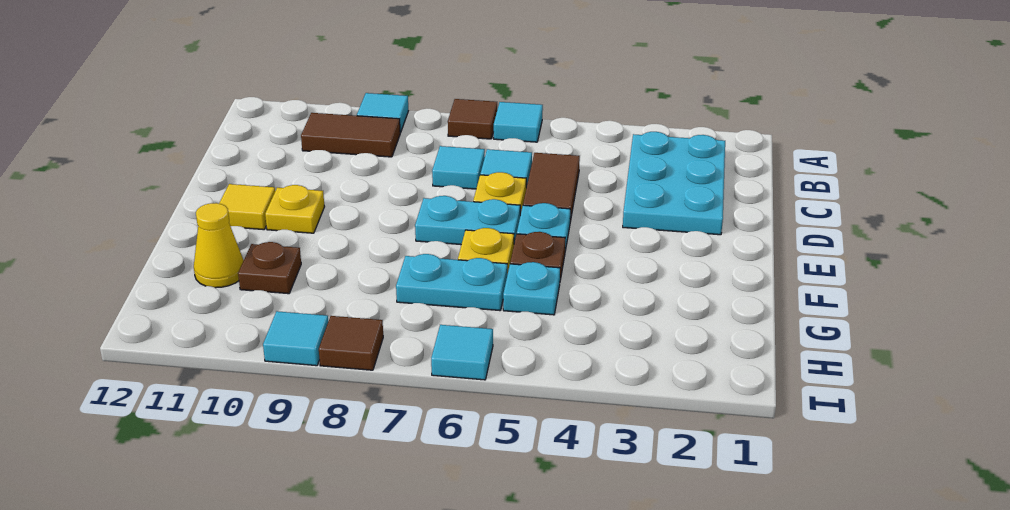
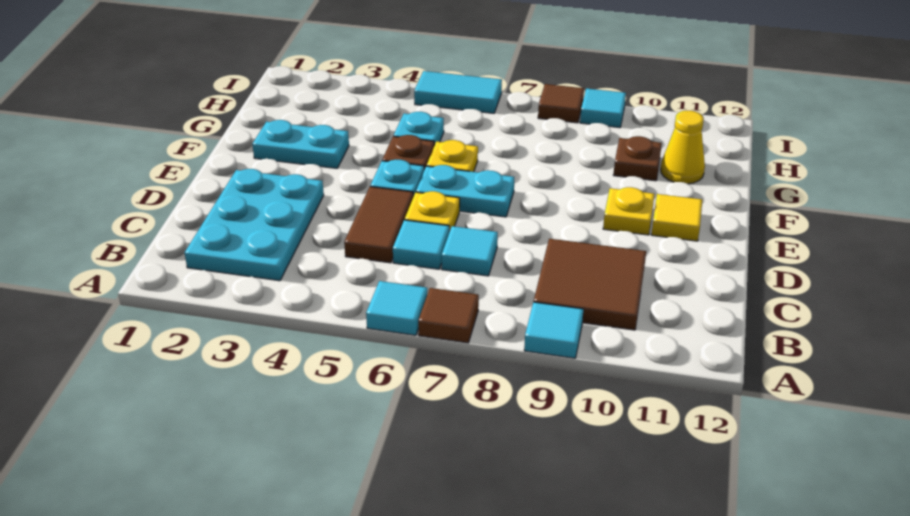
brown 1x2 tile [301,113,400,157] -> brown 2x2 tile [534,239,646,330]
cyan 1x2 plate [396,254,507,311] -> cyan 1x2 plate moved to [252,120,349,168]
cyan 1x1 tile [431,325,493,380] -> cyan 1x2 tile [414,71,502,113]

